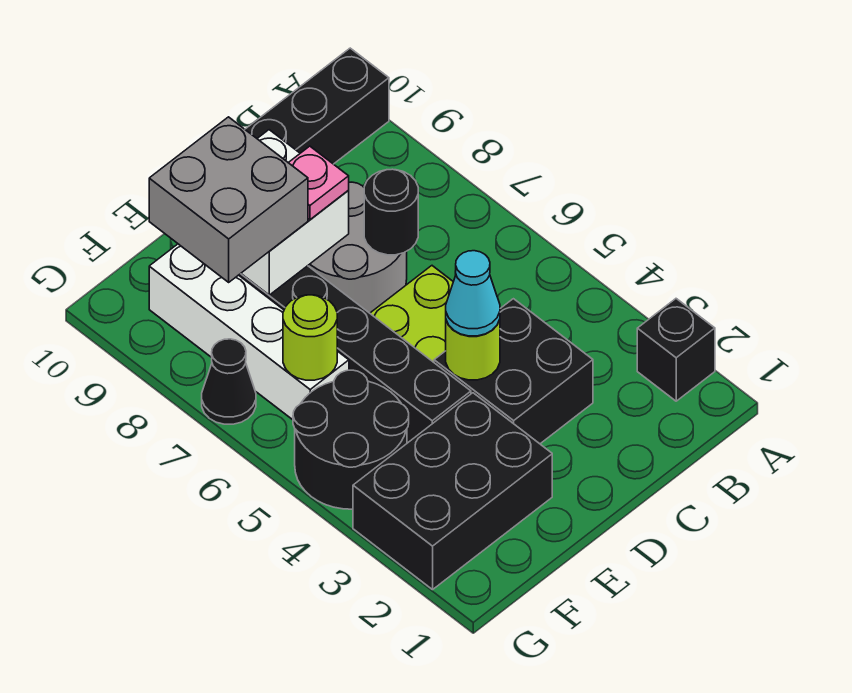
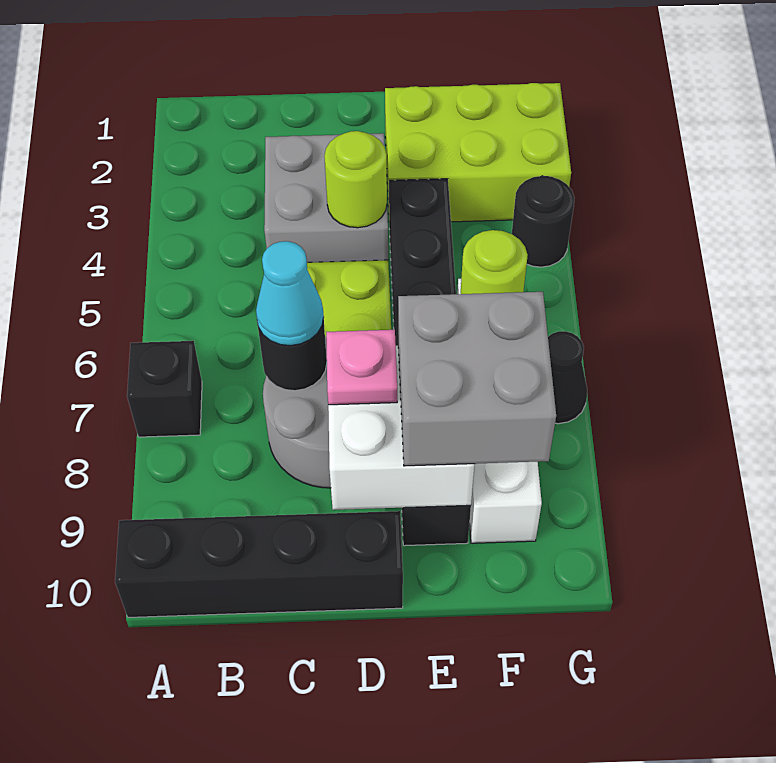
black 1x1 brick [637,299,715,401] -> black 1x1 brick moved to [127,341,202,437]
black 2x2 brick [434,299,593,444] -> grey 2x2 brick [264,133,388,263]
cyan 1x1 cone [446,251,500,336] -> cyan 1x1 cone moved to [256,241,324,346]
black 2x3 brick [353,393,552,590] -> lime 2x3 brick [385,83,571,222]
black 2x2 round brick [293,370,409,509] -> black 1x1 round brick [512,176,574,267]

